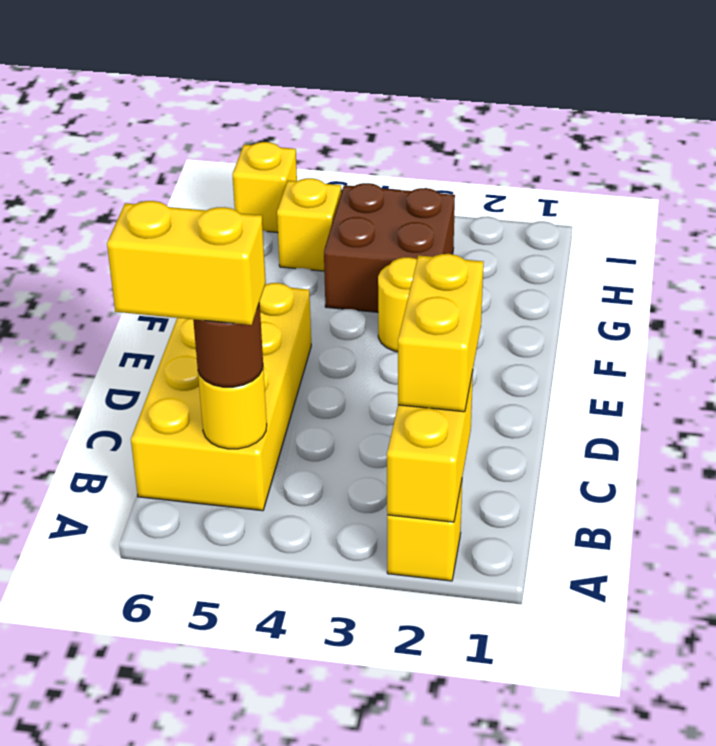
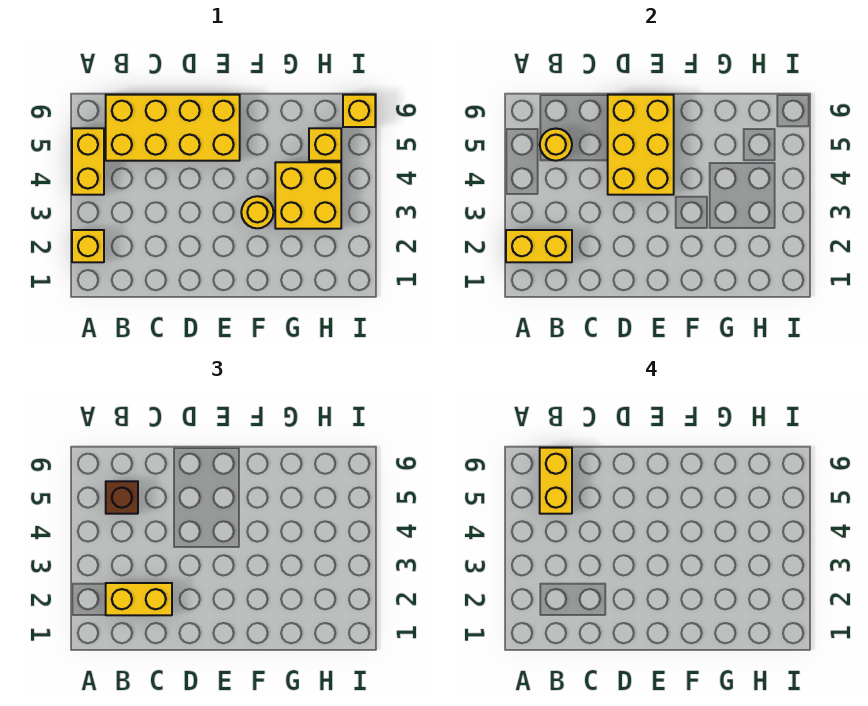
none -> yellow 1x2 brick [72,128,104,195]
brown 1x1 round brick [193,302,263,387] -> brown 1x1 brick [106,481,138,514]
none -> yellow 2x3 brick [608,95,674,195]
brown 2x2 brick [324,183,455,312] -> yellow 2x2 brick [275,162,341,229]

